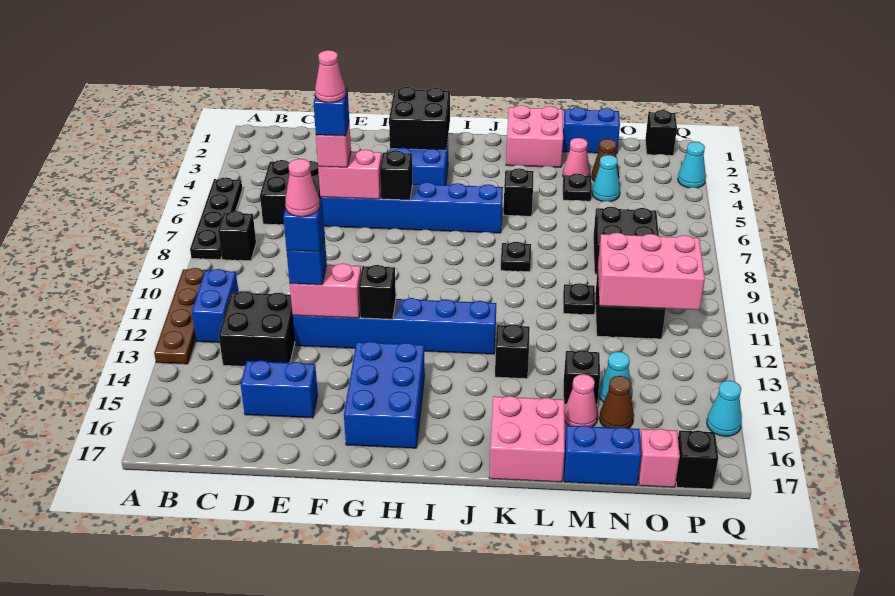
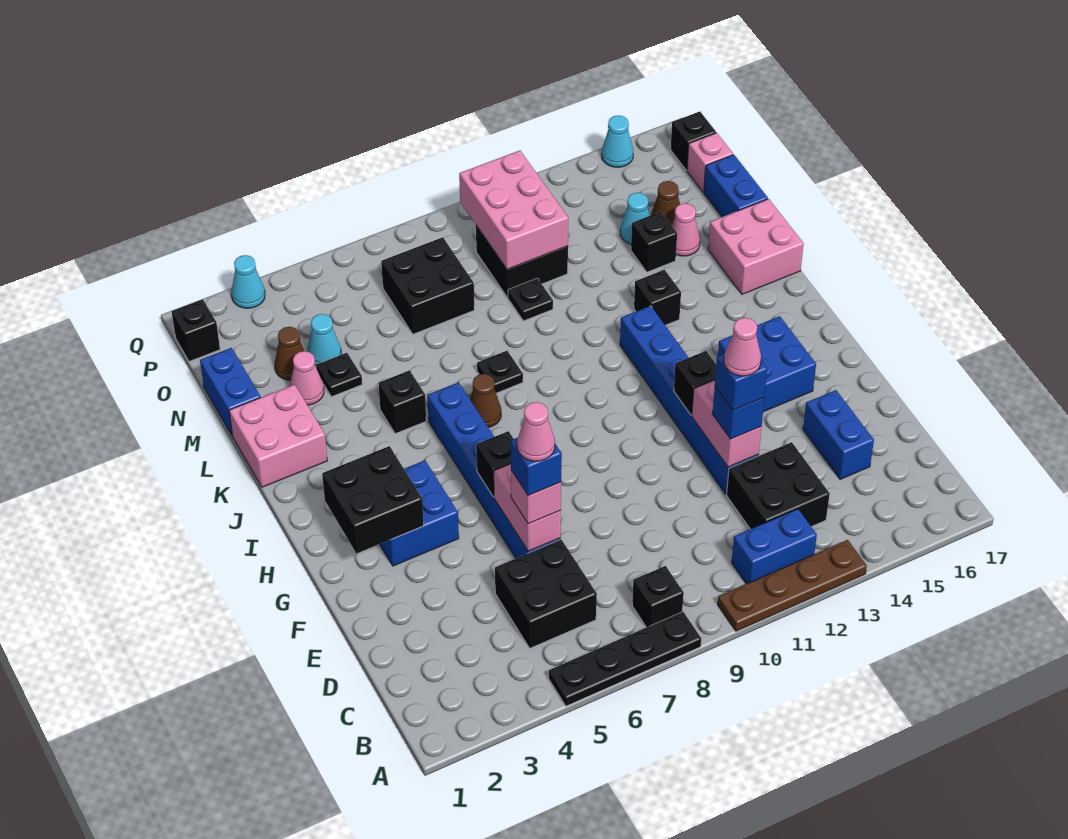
blue 2x3 brick [344,341,425,448] -> blue 2x2 brick [718,316,816,412]
none -> brown 1x1 cone [470,374,501,427]

